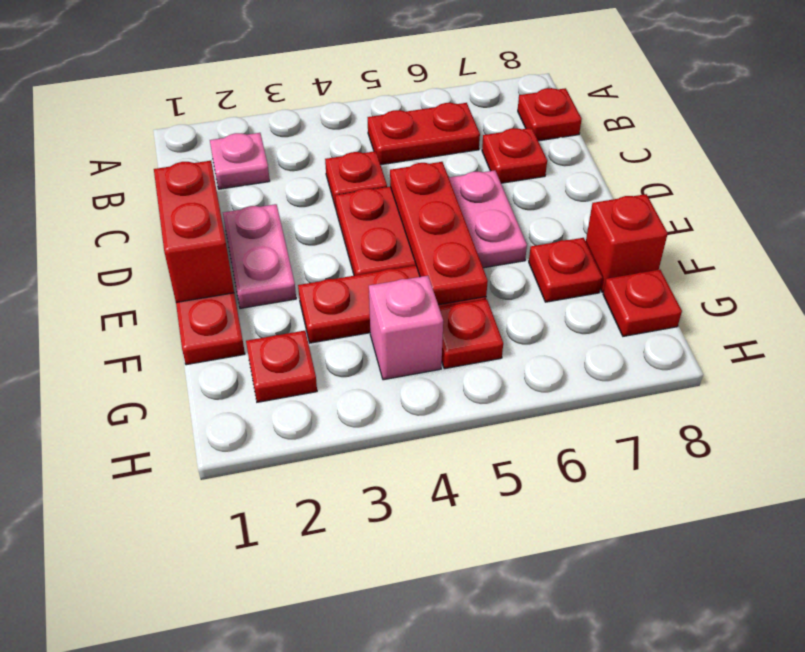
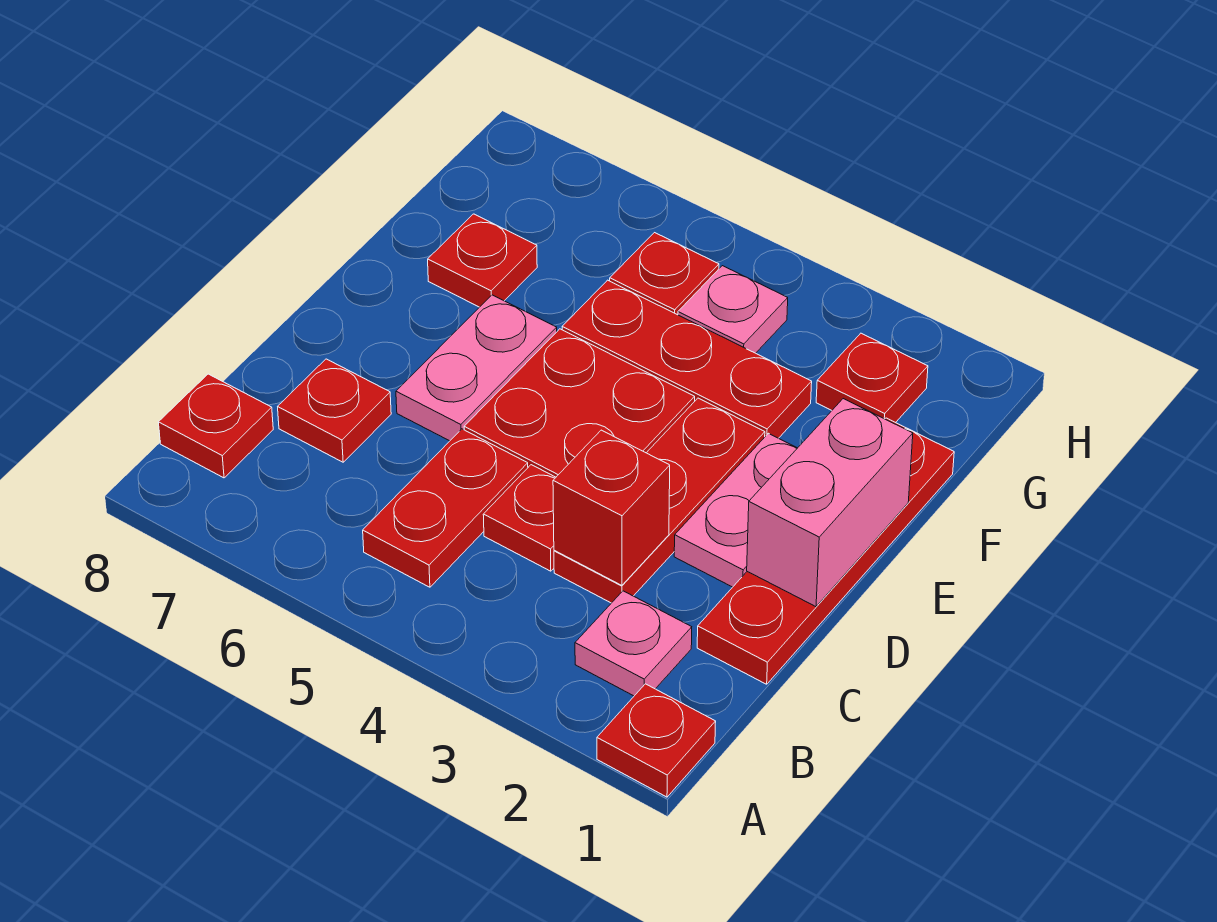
red 1x2 plate [368,103,480,165] -> red 1x2 plate turned to [363,429,528,587]
red 1x2 brick [154,161,234,302] -> pink 1x2 brick [747,399,913,607]
red 1x3 plate [390,162,488,305] -> red 1x3 plate moved to [554,398,765,603]
red 1x1 brick [586,194,668,292] -> red 1x1 brick moved to [553,430,670,585]
pink 1x1 brick [369,276,443,380] -> pink 1x1 plate [678,266,788,353]
red 1x1 plate [603,270,682,336] -> red 1x1 plate moved to [597,684,716,797]

